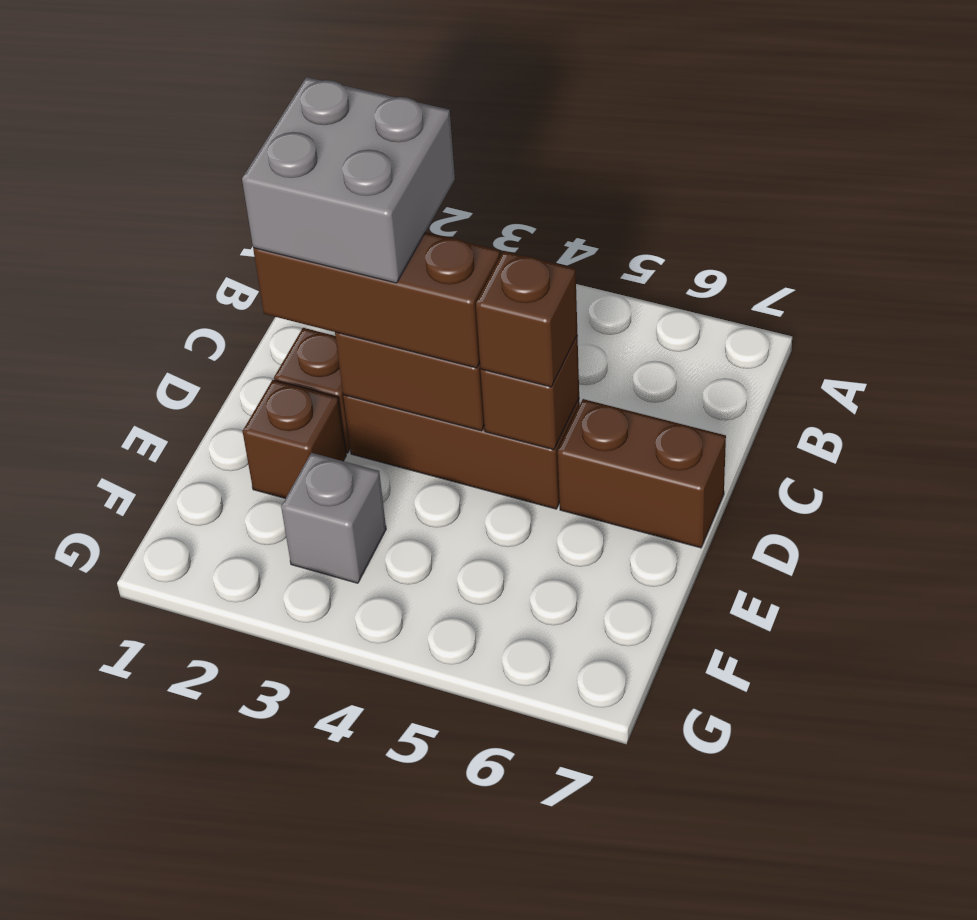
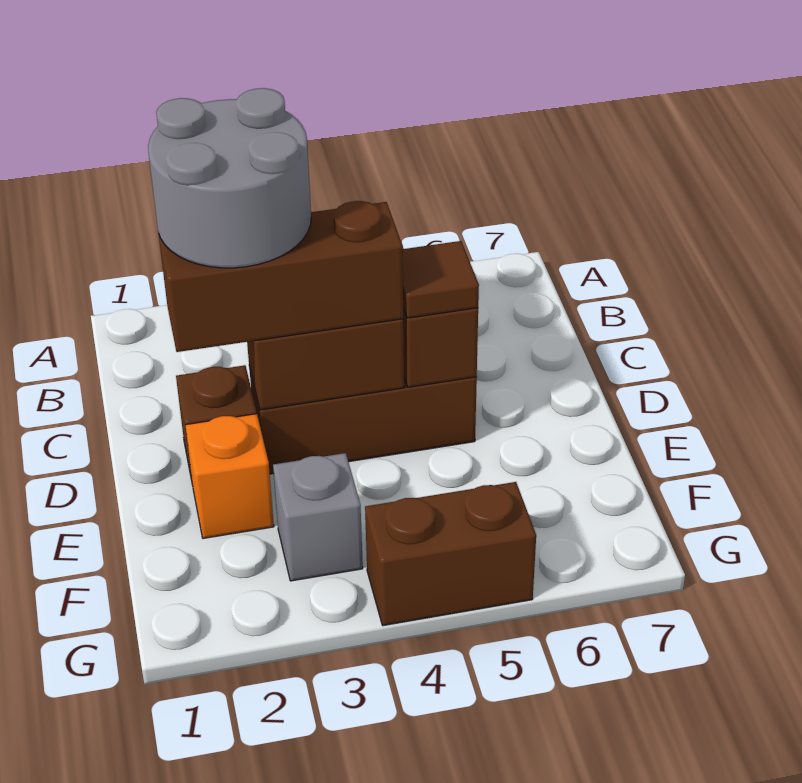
grey 2x2 brick [242,77,455,283] -> grey 2x2 round brick [148,88,311,268]
brown 1x1 brick [476,251,577,387] -> brown 1x1 tile [403,241,479,318]
brown 1x2 brick [558,399,726,548] -> brown 1x2 brick moved to [365,482,536,626]
brown 1x1 brick [243,380,346,498] -> orange 1x1 brick [185,414,274,538]

